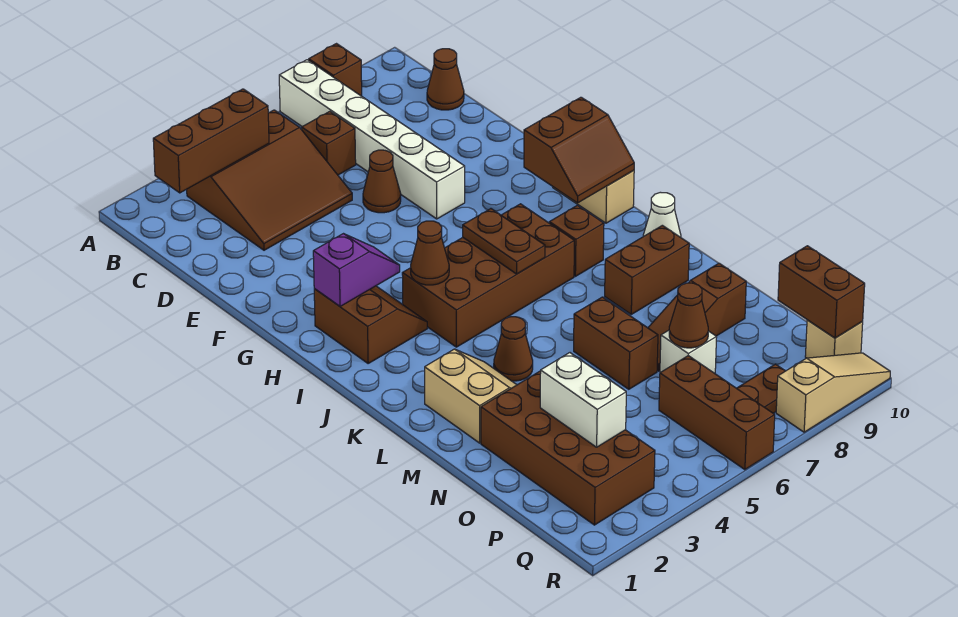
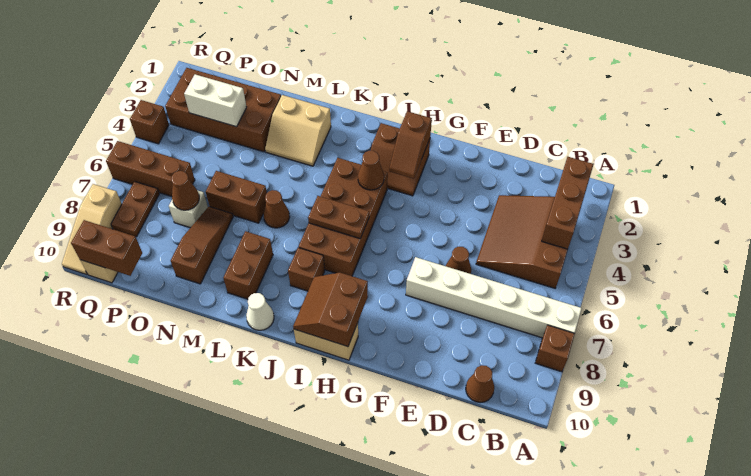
brown 1x1 brick [302,111,356,175] -> brown 1x1 brick moved to [130,100,169,144]
purple 1x2 slope [313,234,400,306] -> brown 1x2 slope [389,111,432,179]
brown 1x1 cone [494,317,533,381] -> brown 1x1 cone moved to [263,190,290,228]

